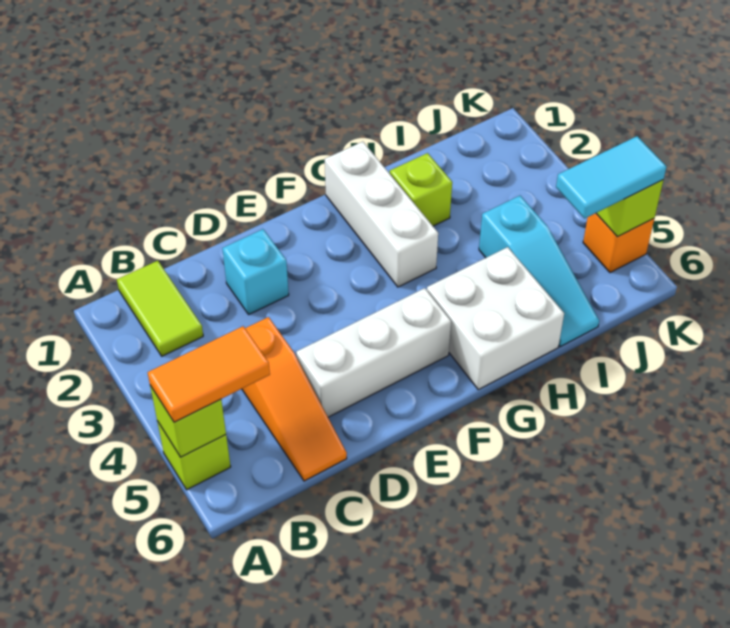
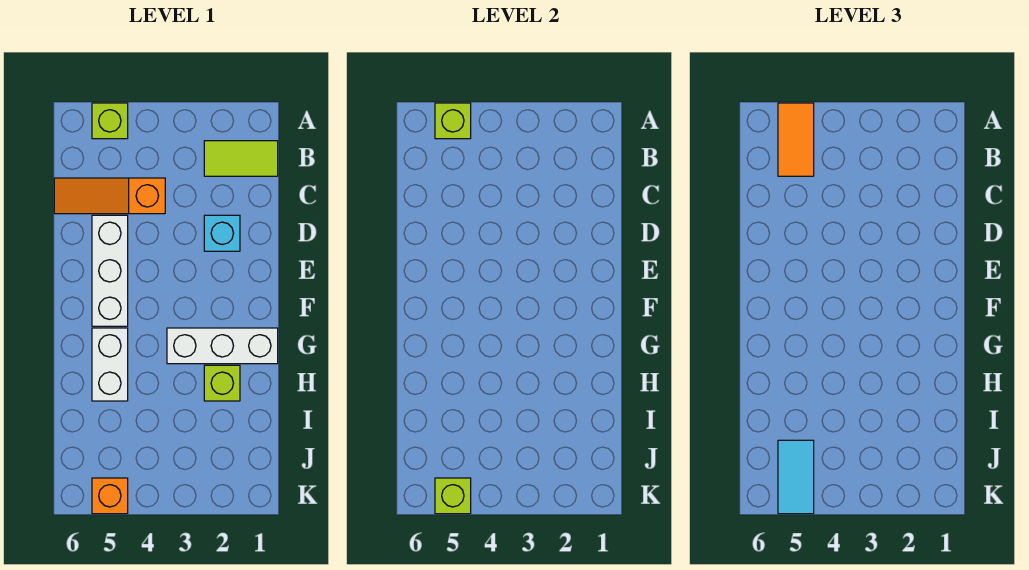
white 2x2 brick [427,247,564,390] -> white 1x2 brick [92,328,128,401]
cyan 1x3 slope [479,196,599,347] -> none

